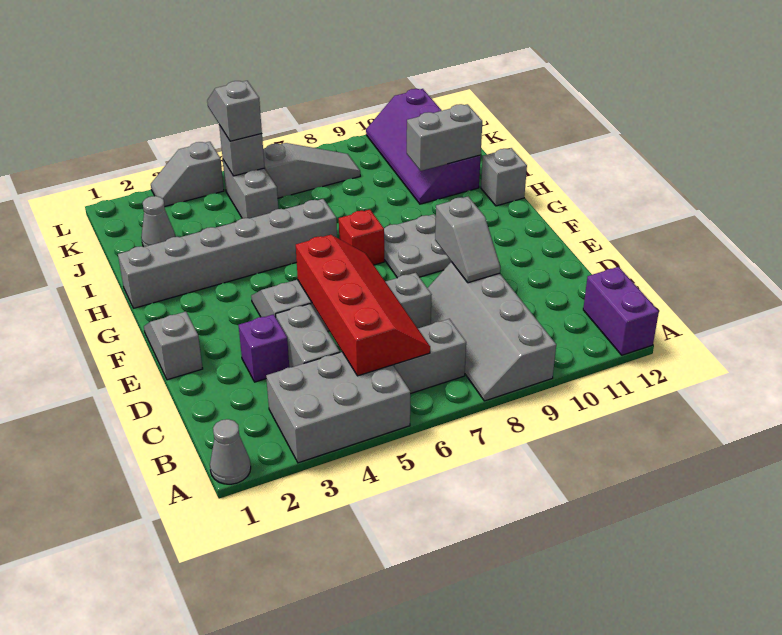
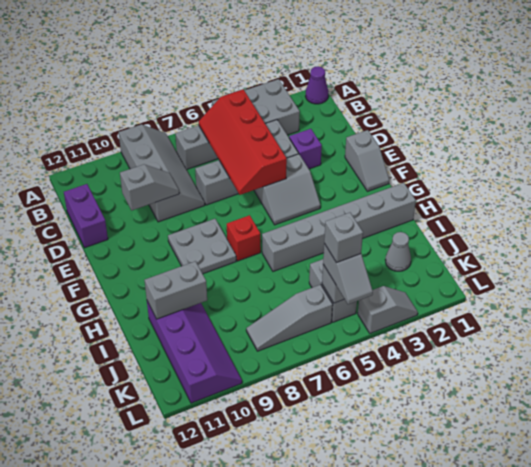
grey 1x1 cone [210,419,251,484] -> purple 1x1 cone [305,66,328,104]
purple 1x2 brick [583,267,659,355] -> purple 1x2 brick moved to [64,184,108,248]
grey 1x2 slope [435,197,500,283] -> grey 1x2 slope turned to [120,164,179,211]
grey 1x1 brick [481,148,527,206] -> grey 1x1 brick moved to [324,213,363,263]

